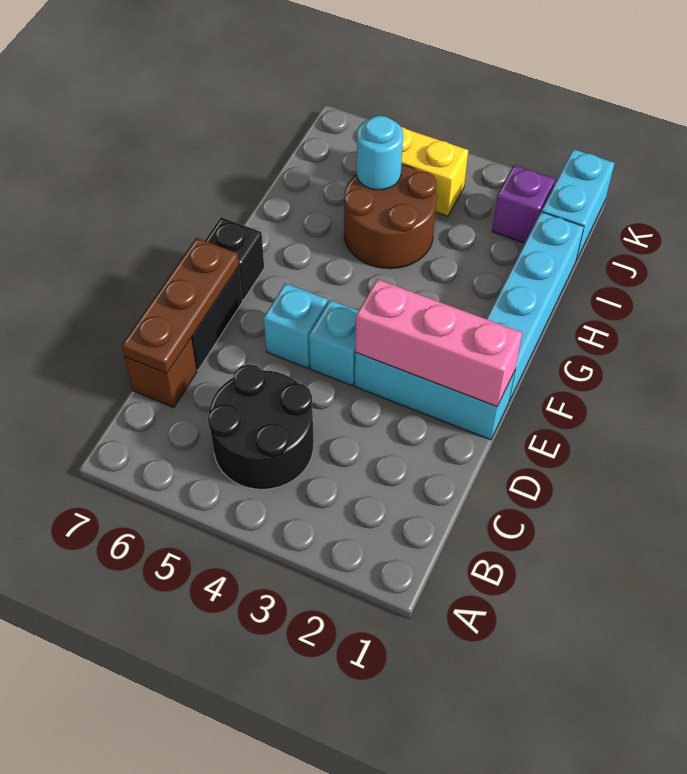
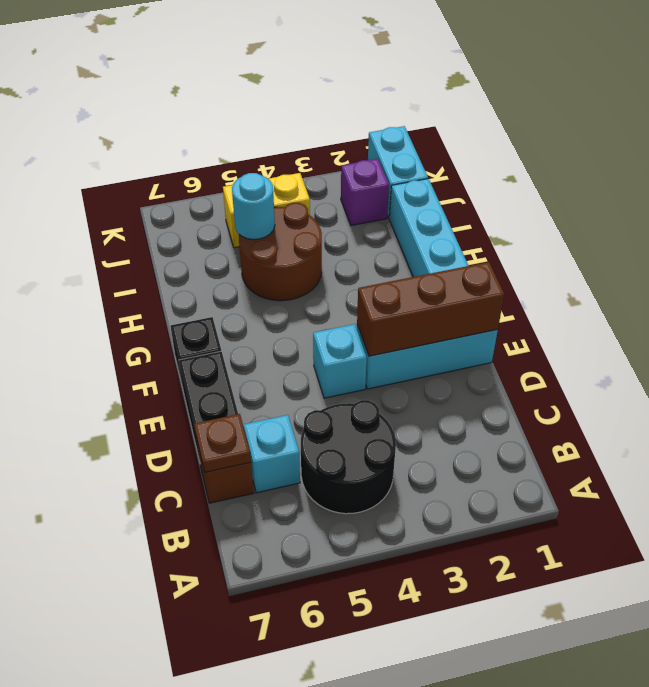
brown 1x3 plate [122,238,239,374] -> brown 1x1 plate [194,414,251,472]
pink 1x3 brick [355,279,522,407] -> brown 1x3 brick [357,262,504,356]
cyan 1x1 brick [264,283,328,368] -> cyan 1x1 brick moved to [244,415,300,493]

